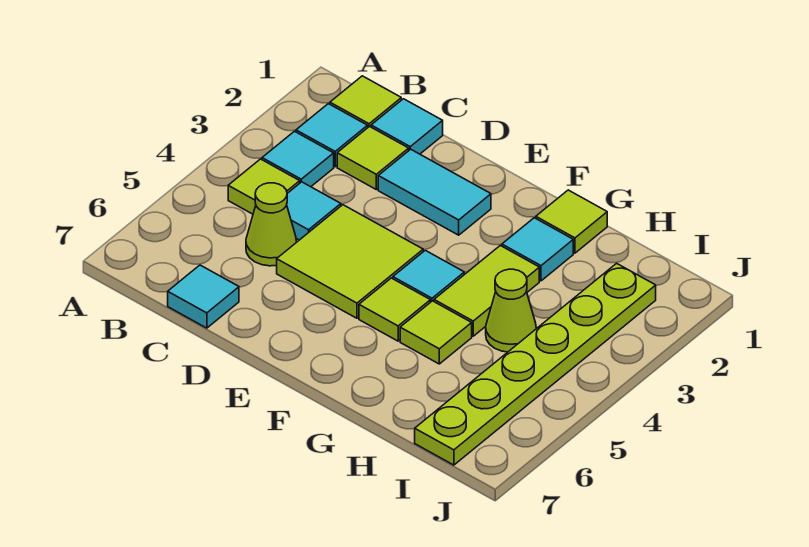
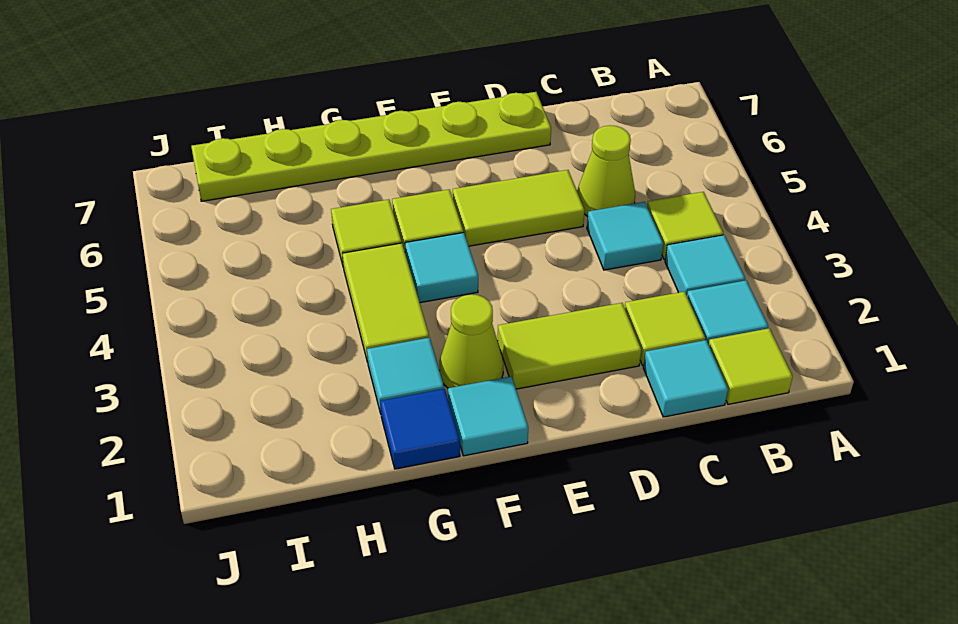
cyan 1x1 tile [168,265,239,328] -> cyan 1x1 tile moved to [448,377,528,456]
cyan 1x2 tile [378,149,491,235] -> lime 1x2 tile [498,303,641,389]
lime 2x2 tile [277,205,423,318] -> lime 1x2 tile [453,170,585,246]
lime 1x1 tile [536,190,607,253] -> blue 1x1 tile [380,389,460,469]
lime 1x1 cone [486,269,536,352] -> lime 1x1 cone moved to [440,294,503,388]
lime 1x6 plate [415,263,656,465] -> lime 1x6 plate turned to [191,92,551,201]

